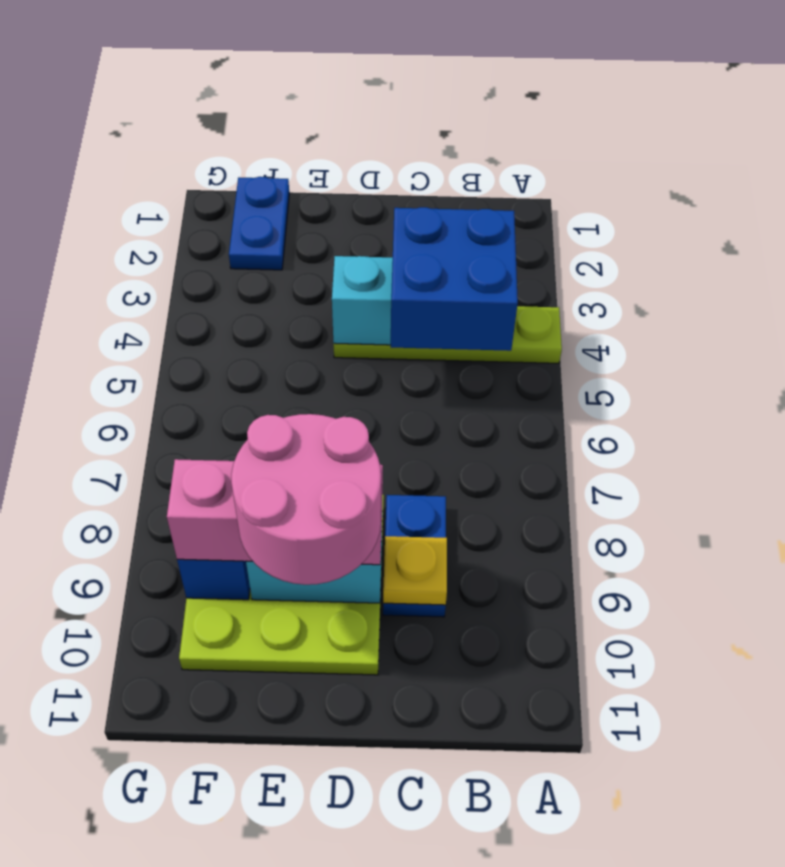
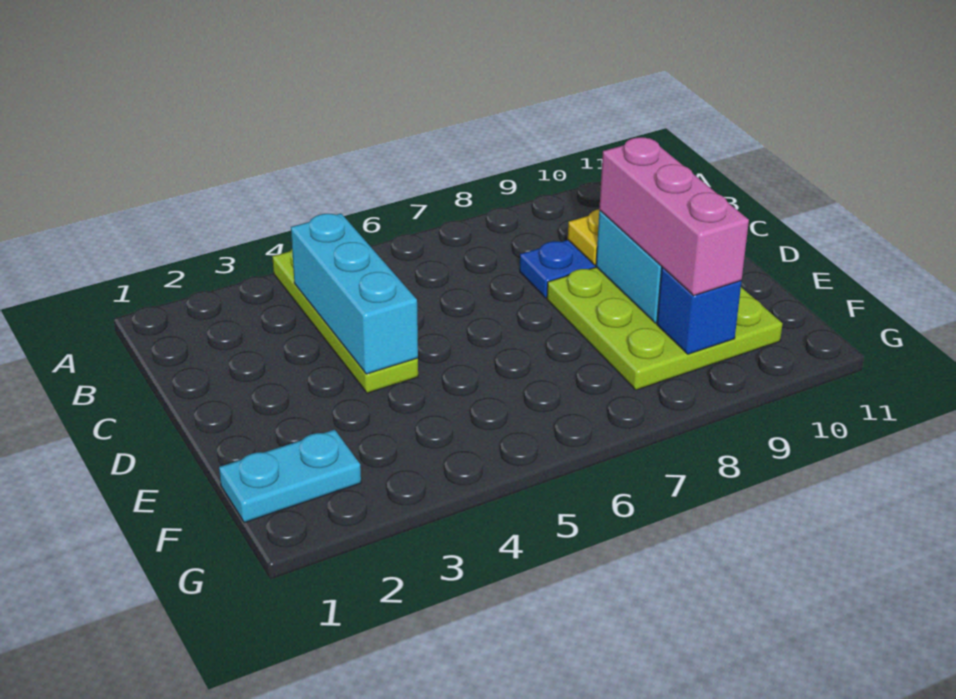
blue 2x2 brick [391,207,518,351] -> none
pink 2x2 round brick [231,414,381,585] -> none
blue 1x2 plate [229,177,289,270] -> cyan 1x2 plate [219,430,361,523]

